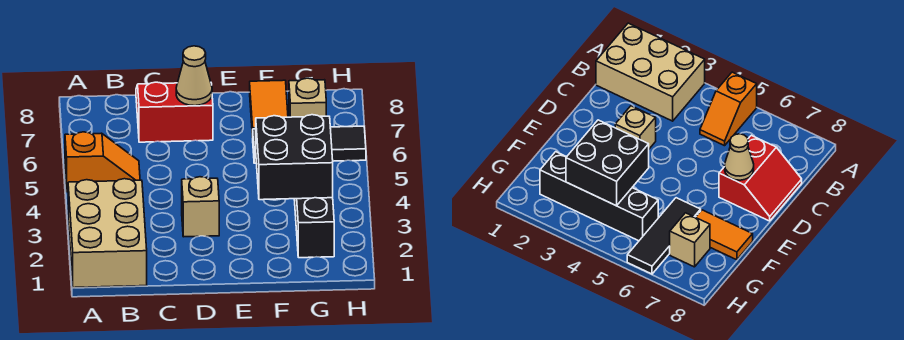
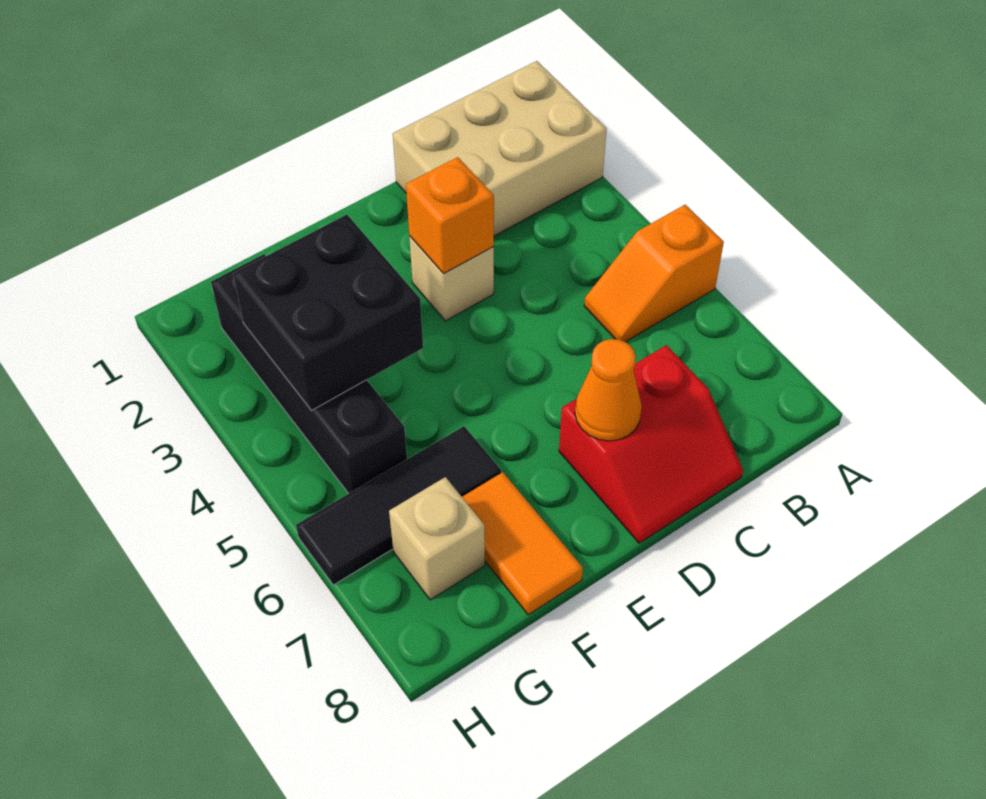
tan 2x3 brick [68,179,147,288] -> tan 2x3 brick turned to [393,61,607,236]
none -> orange 1x1 brick [406,157,494,274]
tan 1x1 cone [176,46,212,106] -> orange 1x1 cone [575,339,642,441]

